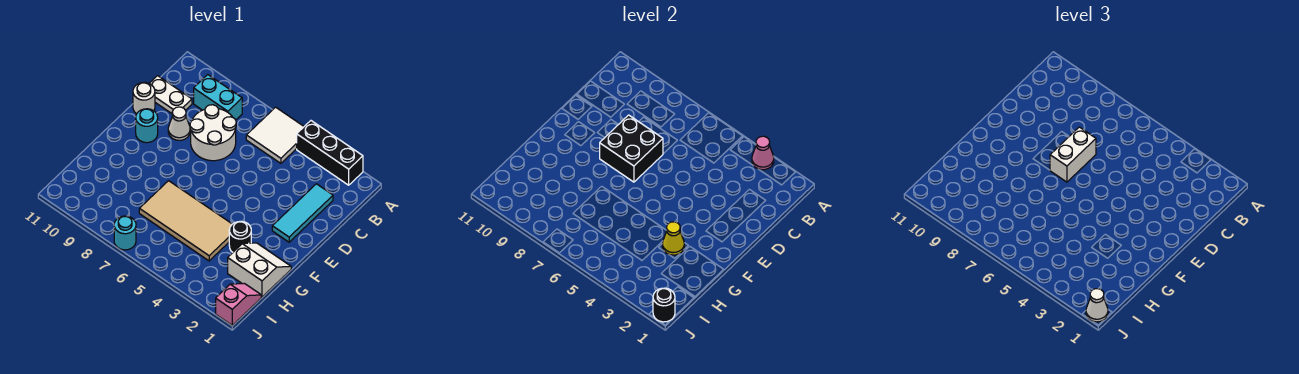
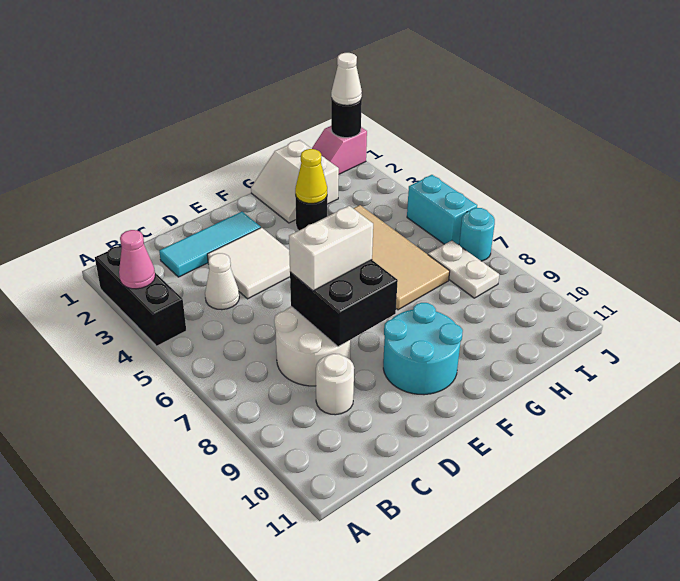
white 2x2 tile [246,107,304,163] -> white 2x2 tile moved to [207,228,290,299]
cyan 1x2 brick [194,75,242,120] -> cyan 1x2 brick moved to [407,175,477,245]
white 1x2 plate [149,76,192,114] -> white 1x2 plate moved to [428,241,499,298]
white 1x1 cone [168,107,190,140] -> white 1x1 cone moved to [205,253,239,310]
white 1x1 round brick [133,82,155,114] -> white 1x1 round brick moved to [316,354,354,415]
cyan 1x1 round brick [136,109,158,143] -> cyan 2x2 round brick [383,303,463,395]

